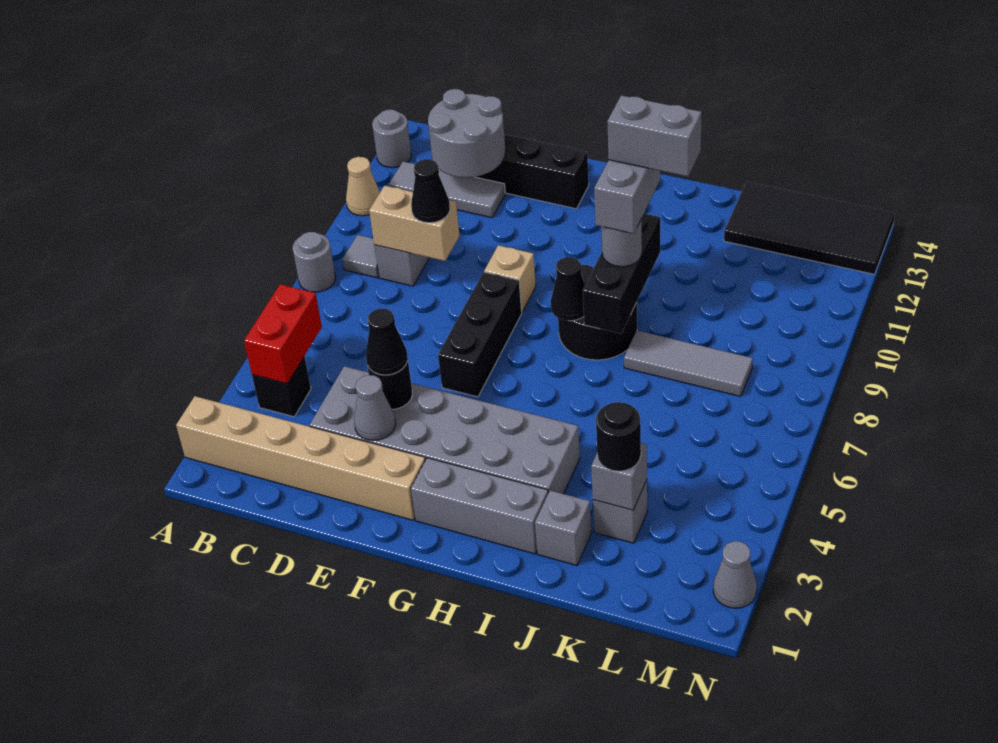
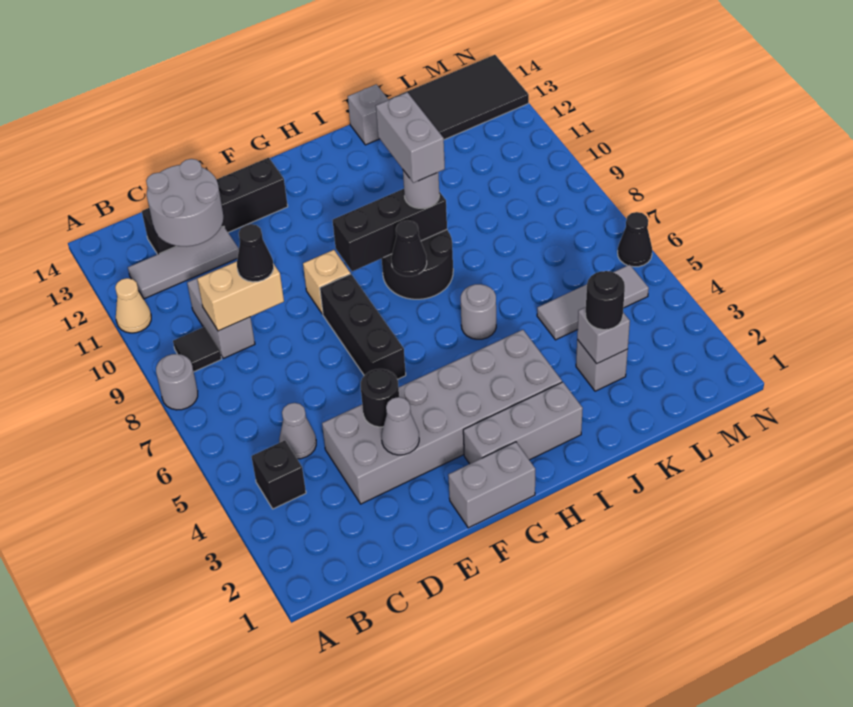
tan 1x6 brick [176,396,425,520] -> none
grey 1x1 round brick [372,110,411,168] -> grey 1x1 round brick moved to [461,284,496,339]
red 1x2 brick [244,284,322,384] -> none
grey 1x1 tile [342,235,379,278] -> black 1x1 tile [173,327,222,372]
black 1x1 cone [366,308,408,375] -> black 1x1 cone moved to [618,212,652,267]
black 1x3 brick [583,214,660,334] -> black 1x3 brick turned to [333,189,447,271]
grey 1x2 brick [607,95,702,177] -> grey 1x2 brick moved to [448,442,535,528]
grey 1x1 brick [535,490,591,565] -> grey 1x1 brick moved to [348,84,388,145]
grey 1x3 tile [624,331,753,396] -> grey 1x3 tile moved to [537,265,649,340]
grey 1x1 cone [713,541,757,608] -> grey 1x1 cone moved to [279,403,316,459]

